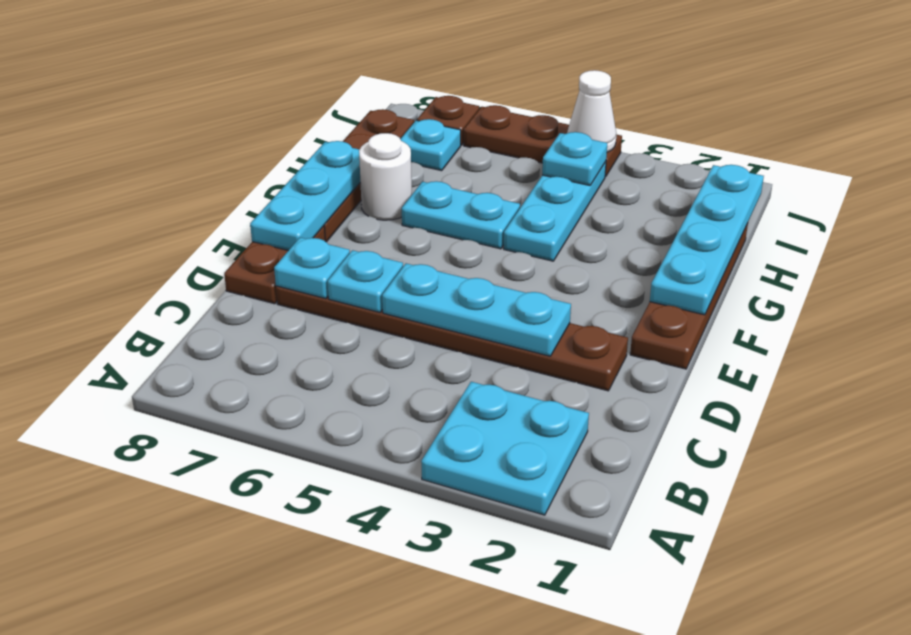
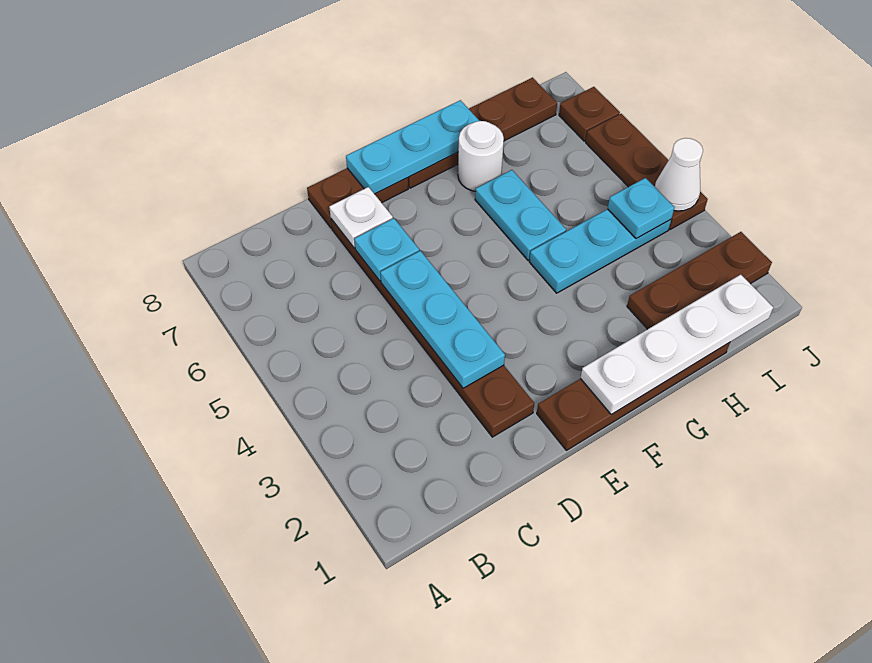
cyan 2x2 plate [421,382,589,515] -> none
cyan 1x1 plate [274,237,350,299] -> white 1x1 plate [329,187,393,248]
cyan 1x4 plate [650,165,764,315] -> white 1x4 plate [580,275,773,415]
none -> brown 1x3 plate [627,232,772,329]
cyan 1x1 plate [400,119,461,171] -> none

